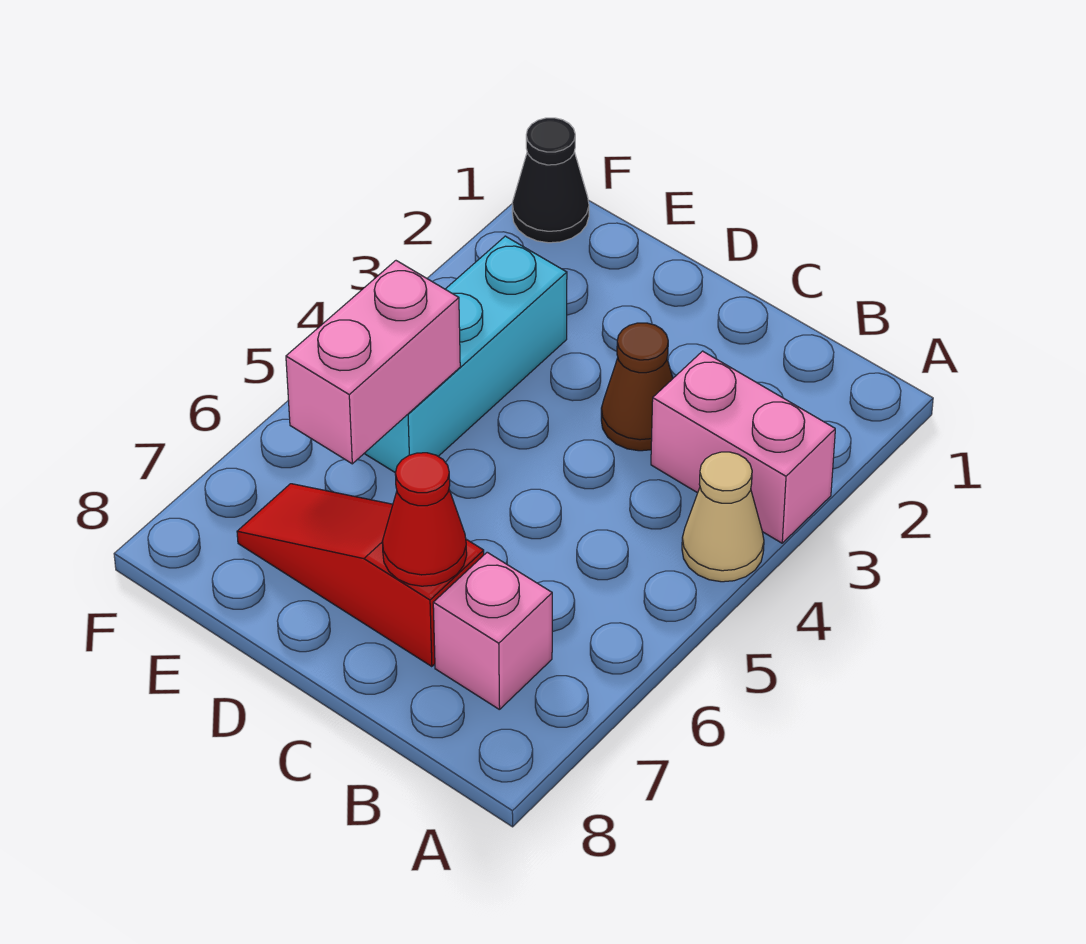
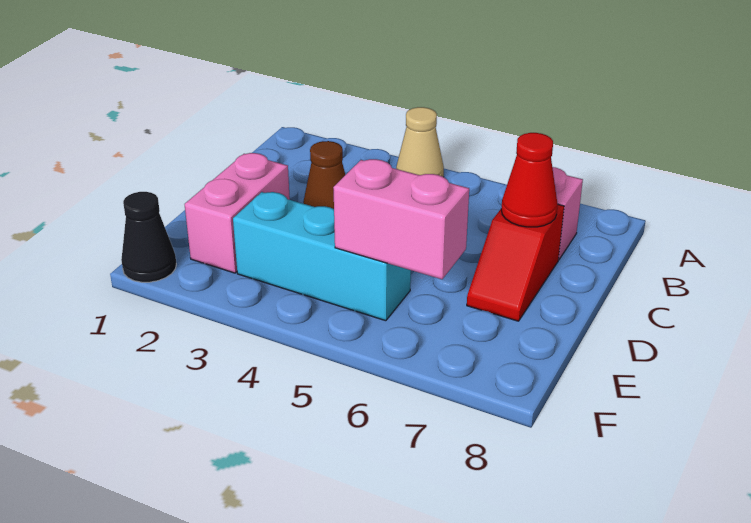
pink 1x2 brick [651,351,835,543] -> pink 1x2 brick moved to [185,153,290,273]
red 1x3 slope [237,484,484,667] -> red 1x2 slope [467,205,564,321]

